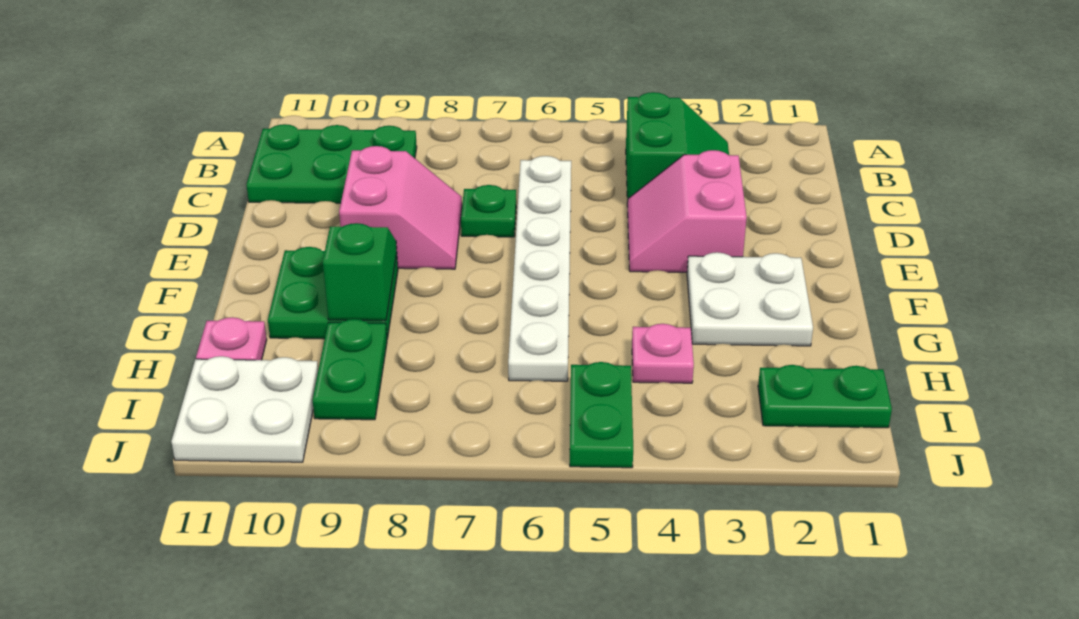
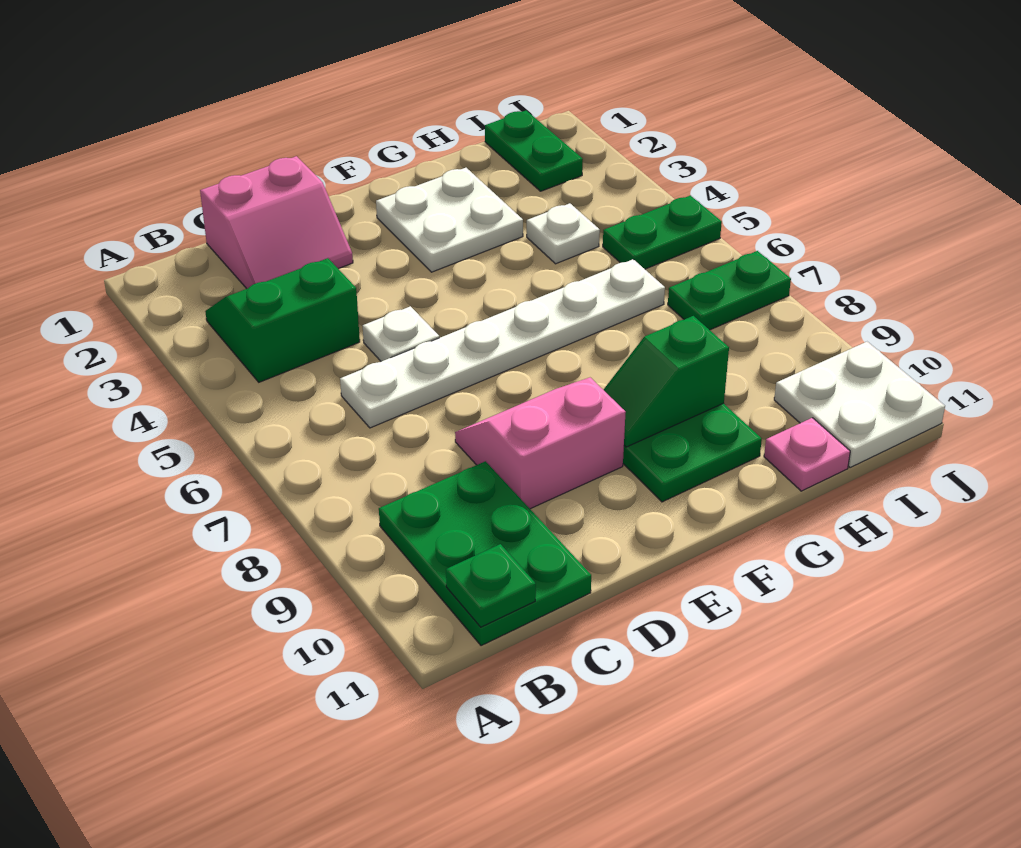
pink 2x2 slope [628,150,747,272] -> pink 2x2 slope moved to [200,156,353,289]
none -> white 1x1 plate [363,306,439,361]
green 1x1 plate [461,185,516,237] -> green 1x1 plate moved to [446,544,536,627]
pink 1x1 plate [632,324,694,383] -> white 1x1 plate [527,203,600,264]
green 1x2 plate [313,319,387,420] -> green 1x2 plate moved to [668,251,791,330]

